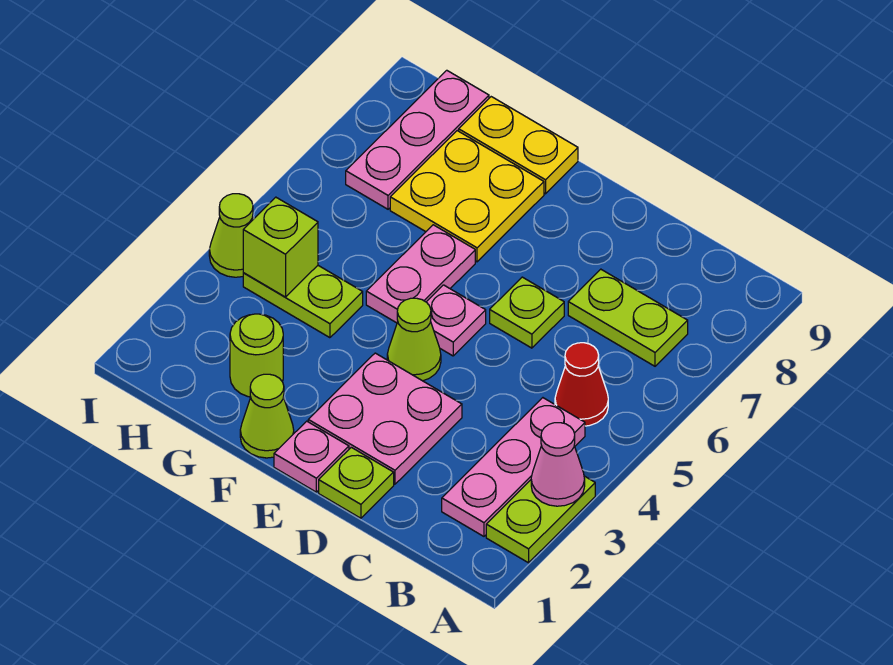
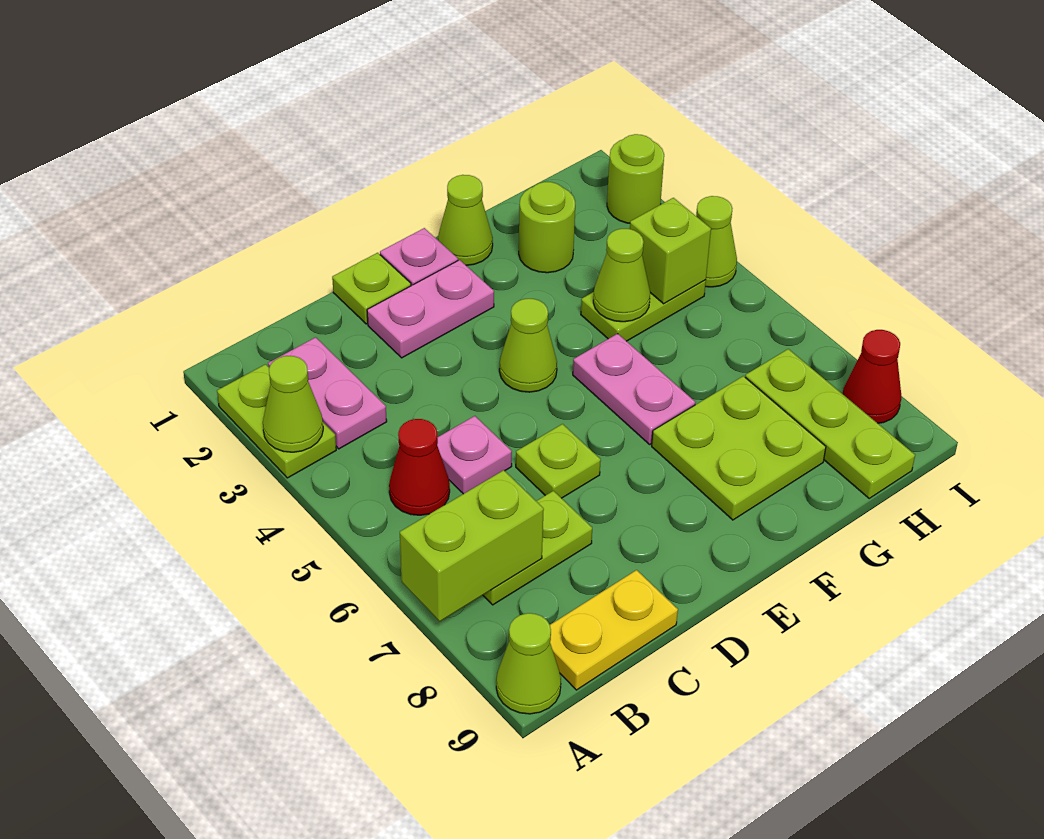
pink 1x1 cone [531,423,585,506] -> lime 1x1 cone [263,356,323,452]
none -> lime 1x2 brick [400,470,544,621]
none -> lime 1x1 cone [496,613,561,714]
pink 1x3 plate [442,398,585,536] -> pink 1x2 plate [268,337,387,449]
pink 2x2 plate [308,353,462,484] -> pink 1x2 plate [367,260,494,358]
pink 1x1 plate [427,285,486,356] -> pink 1x1 plate moved to [437,416,512,494]
yellow 2x2 plate [390,131,544,262] -> lime 2x2 plate [652,376,826,520]
yellow 1x2 plate [459,97,578,194] -> yellow 1x2 plate moved to [550,570,678,690]
none -> lime 1x1 cone [593,229,650,322]
pink 1x3 plate [346,70,489,209] -> lime 1x3 plate [745,349,915,498]
none -> lime 1x1 round brick [607,134,664,223]
none -> red 1x1 cone [843,330,901,423]

